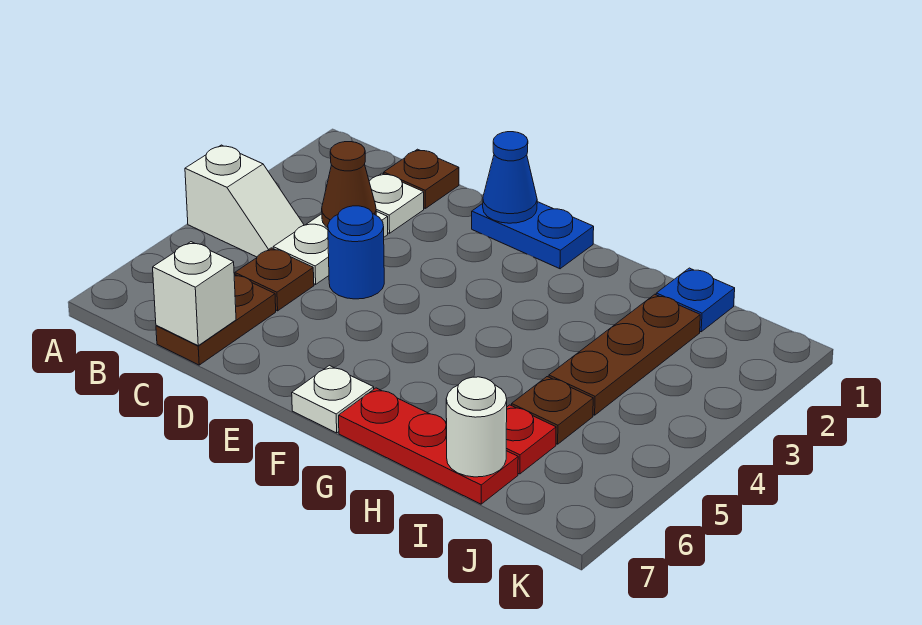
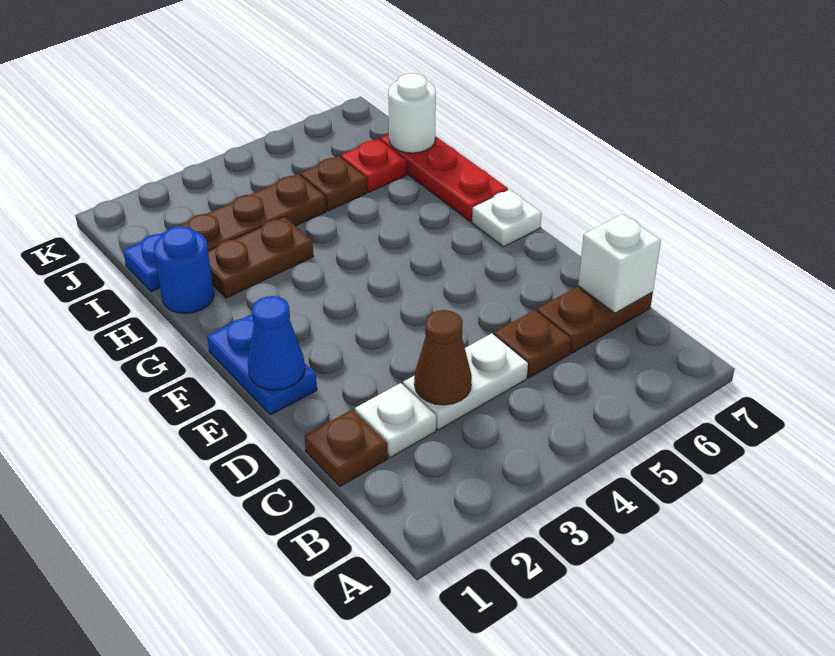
white 1x2 slope [185,145,304,257] -> none
blue 1x1 round brick [328,206,384,299] -> blue 1x1 round brick moved to [154,226,214,313]
none -> brown 1x2 plate [208,217,314,298]

